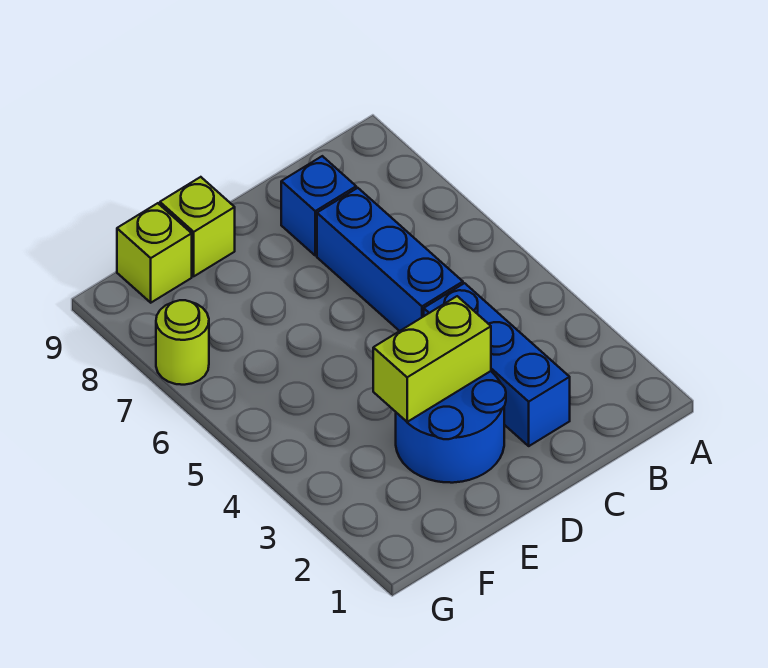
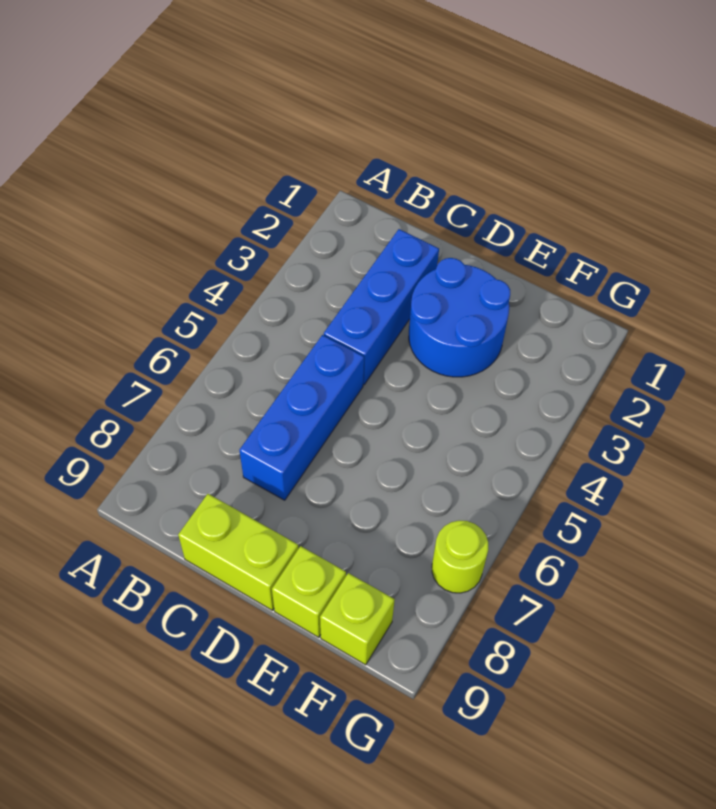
blue 1x1 brick [281,156,356,256] -> none
lime 1x2 brick [373,296,491,422] -> lime 1x2 brick moved to [178,494,298,610]

